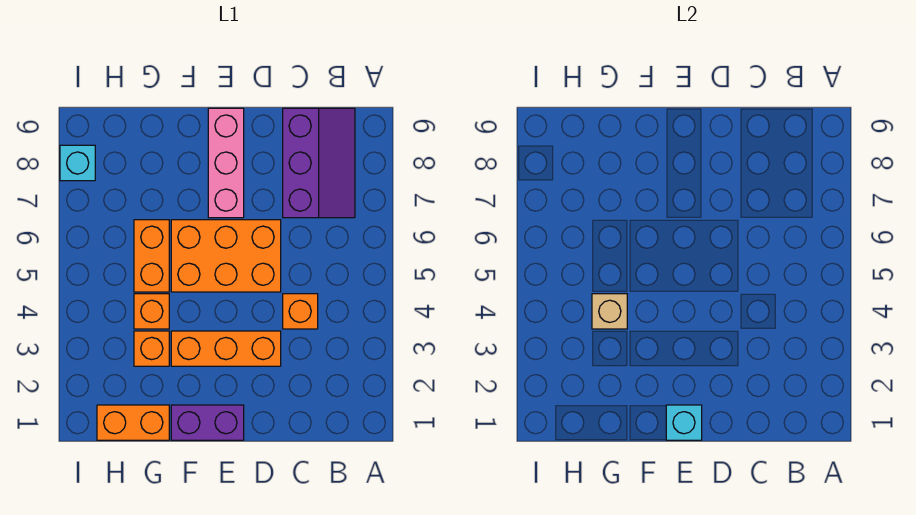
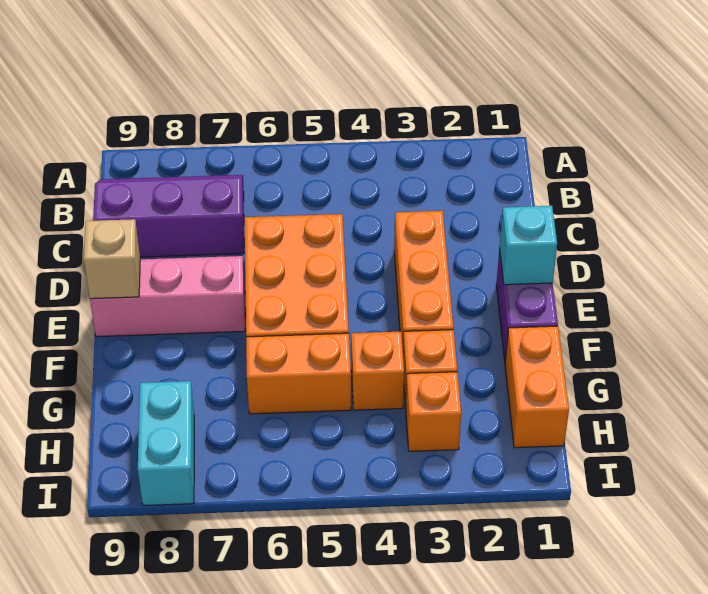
orange 1x1 brick [283,294,318,329] -> orange 1x1 brick moved to [406,372,461,451]
tan 1x1 brick [592,294,627,329] -> tan 1x1 brick moved to [84,219,140,299]
cyan 1x1 brick [60,145,95,181] -> cyan 1x2 brick [138,381,194,506]

